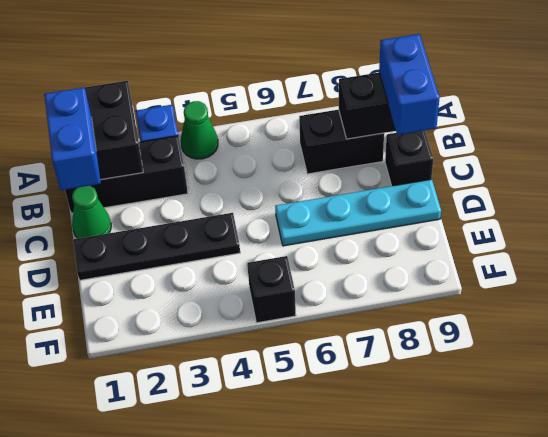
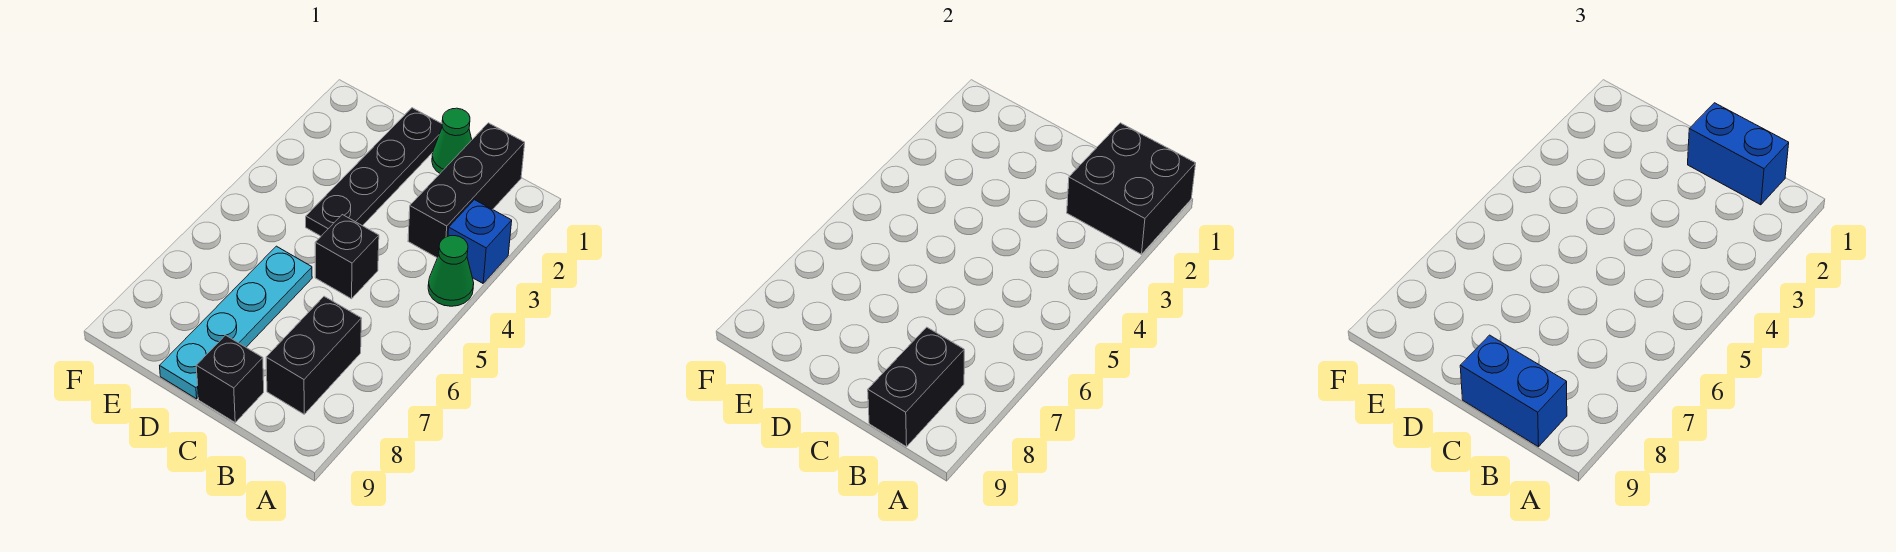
black 1x1 brick [247,256,296,323] -> black 1x1 brick moved to [315,215,379,299]

